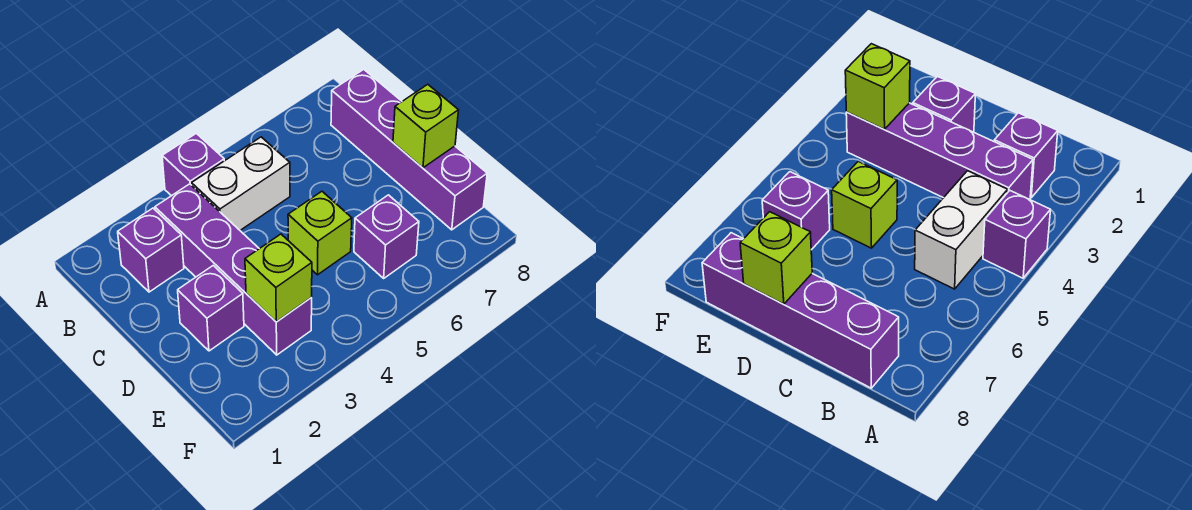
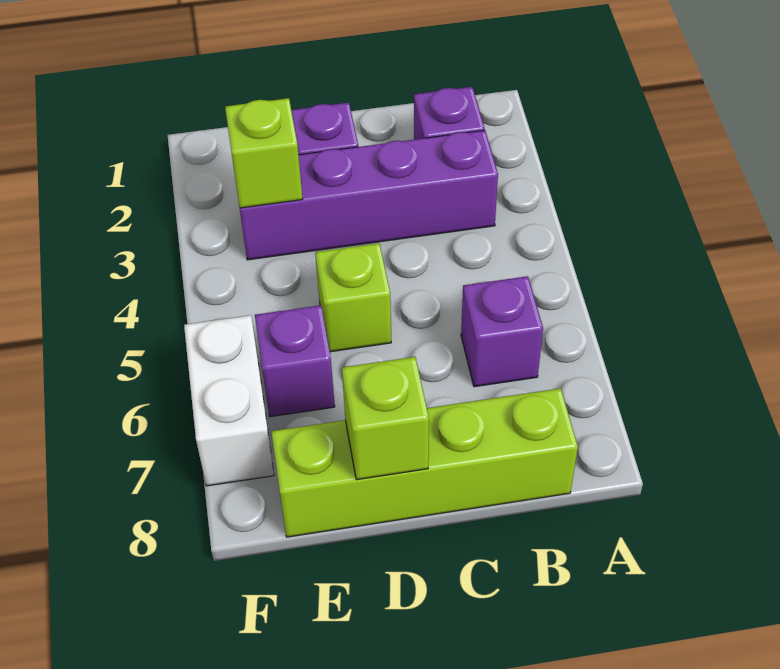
purple 1x1 brick [162,133,224,196] -> purple 1x1 brick moved to [461,276,543,387]
white 1x2 brick [192,137,290,230] -> white 1x2 brick moved to [184,315,274,486]
purple 1x4 brick [331,69,487,230] -> lime 1x4 brick [271,388,578,537]

